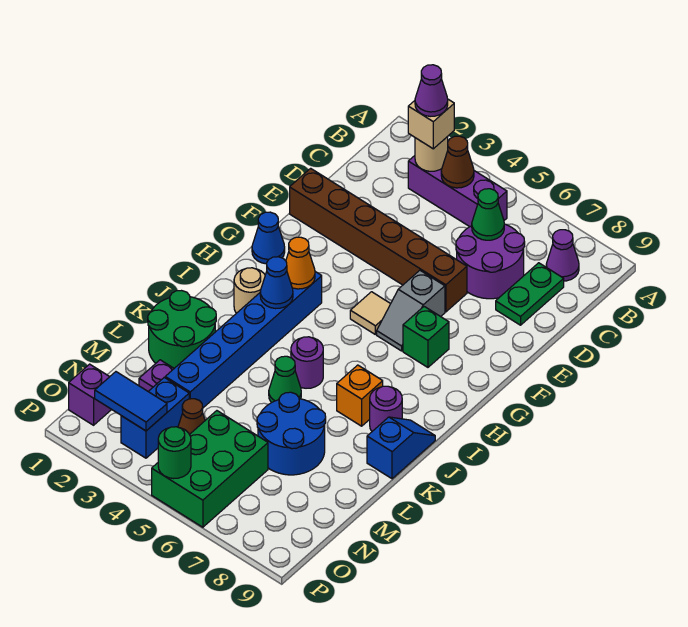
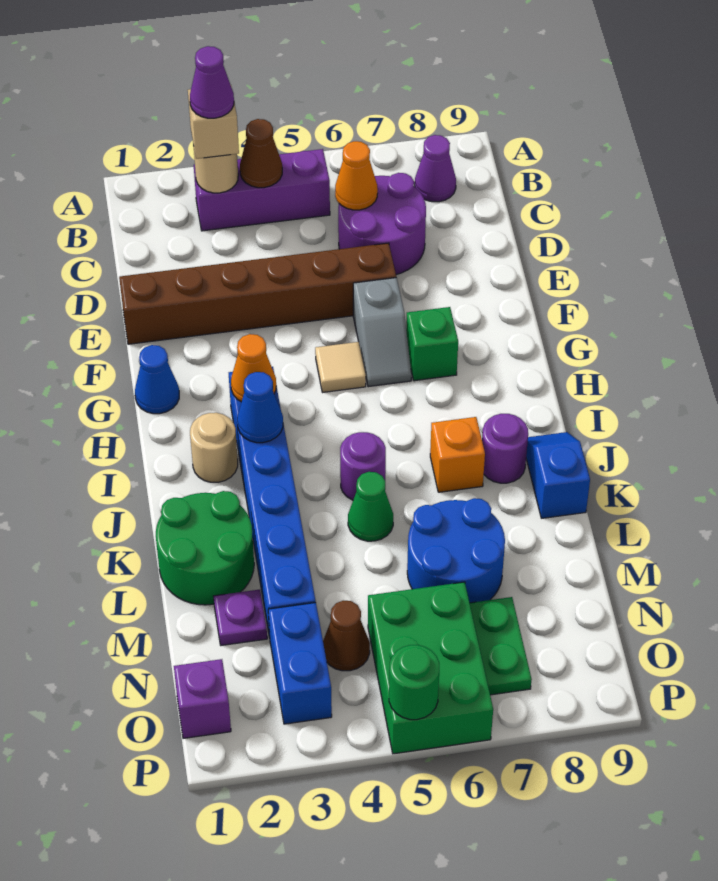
green 1x1 cone [472,189,504,240] -> orange 1x1 cone [335,141,378,210]
green 1x2 plate [496,263,564,325] -> green 1x2 plate moved to [470,597,532,695]
blue 1x2 tile [95,372,167,431] -> none

